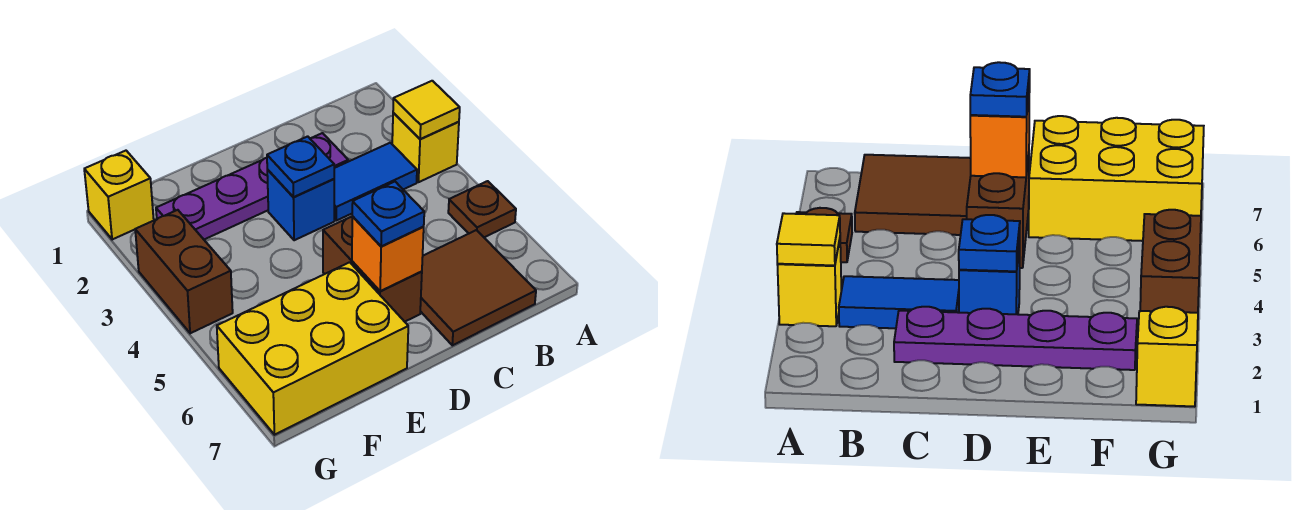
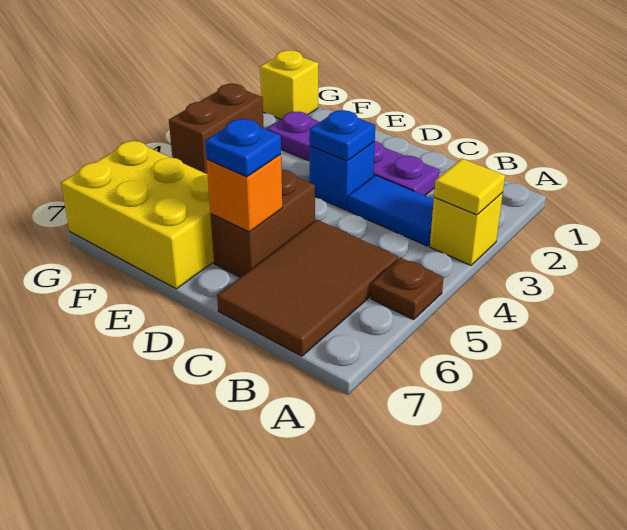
brown 2x2 tile [420,230,536,345] -> brown 2x3 tile [217,220,399,356]

